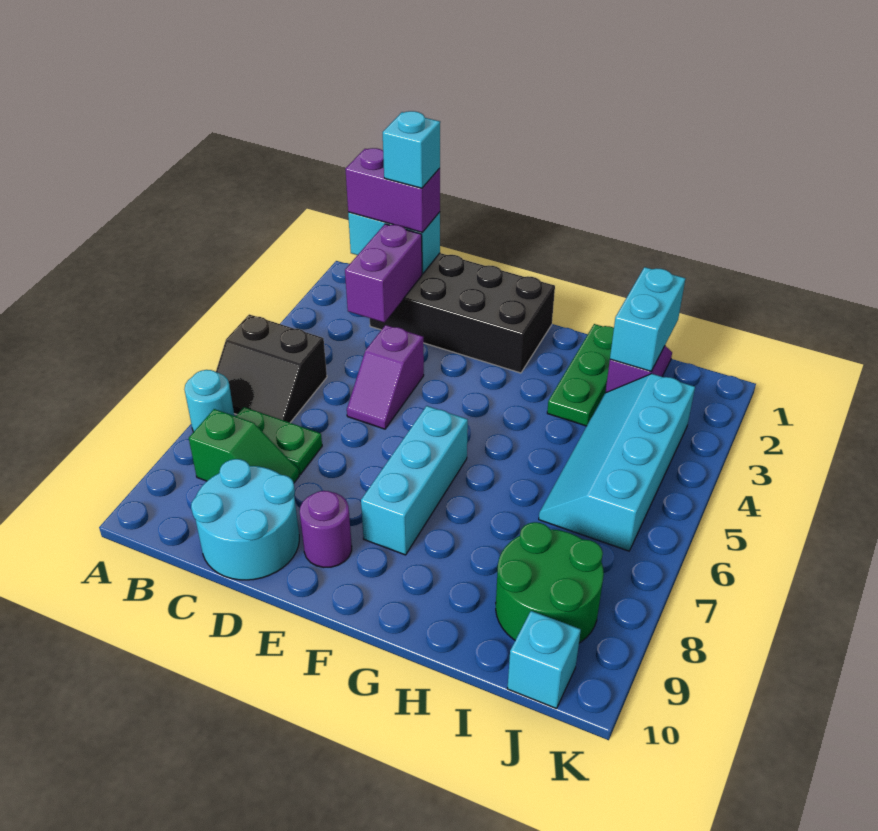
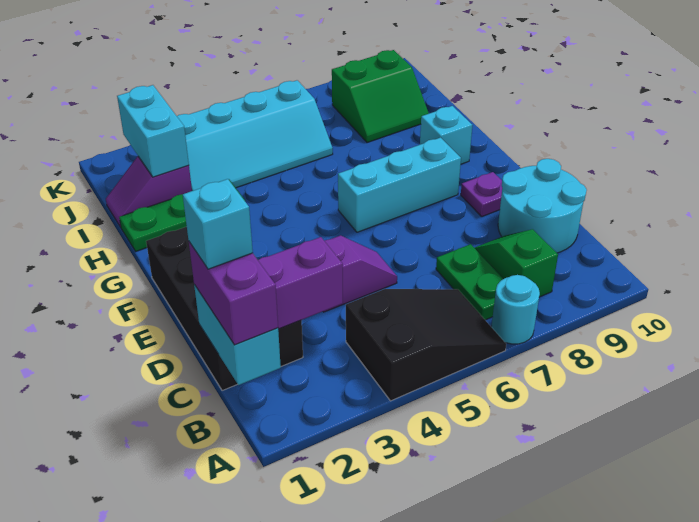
black 2x2 slope [216,314,327,423] -> black 2x3 slope [346,289,506,401]
purple 1x1 round brick [300,491,352,567] -> purple 1x1 plate [461,172,502,216]
cyan 1x2 brick [610,267,685,371] -> cyan 1x2 brick turned to [117,85,189,177]
green 2x2 round brick [496,522,604,643] -> green 2x2 slope [332,50,429,143]
cyan 1x1 brick [507,611,581,709] -> cyan 1x1 brick moved to [420,106,472,164]

